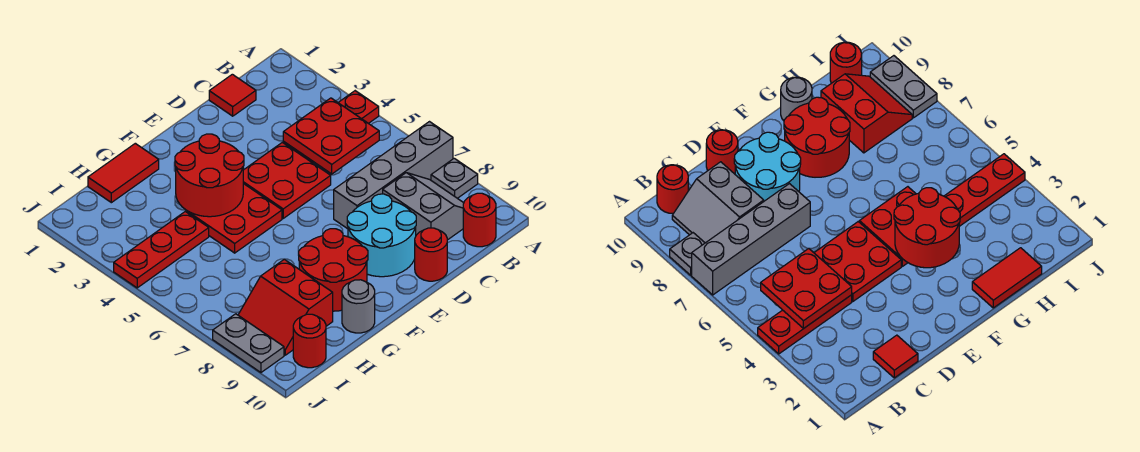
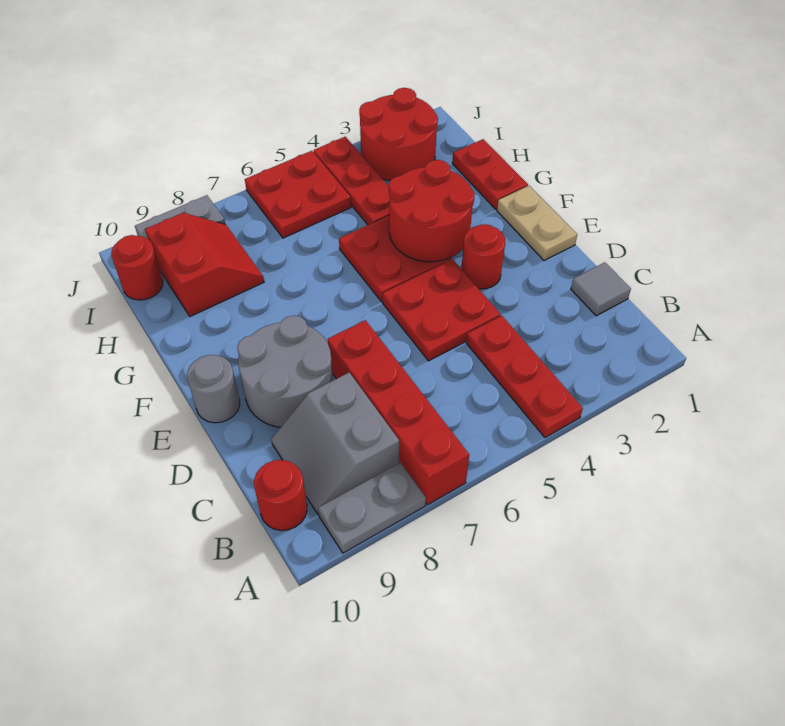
grey 1x4 brick [334,122,453,229] -> red 1x4 brick [327,320,469,505]
grey 1x1 plate [431,158,478,198] -> grey 1x2 plate [318,462,426,553]
red 2x2 plate [283,98,379,174] -> red 2x2 plate moved to [245,151,351,238]
grey 2x2 slope [383,173,464,240] -> grey 2x2 slope turned to [271,373,399,514]
red 1x1 tile [209,74,256,116] -> grey 1x1 tile [571,262,631,316]
cyan 2x2 round brick [347,194,416,277] -> grey 2x2 round brick [237,316,333,427]
red 1x1 round brick [415,228,447,281] -> red 1x1 round brick moved to [461,224,505,289]
none -> tan 1x2 plate [497,186,577,261]
red 2x2 round brick [299,229,368,311] -> red 2x2 round brick moved to [359,88,438,181]
red 1x2 tile [88,143,159,203] -> red 1x2 plate [452,139,528,209]
grey 1x1 round brick [342,280,375,333] -> grey 1x1 round brick moved to [187,355,240,423]
red 2x2 slope [238,259,333,355] -> red 2x2 slope turned to [145,213,264,316]

